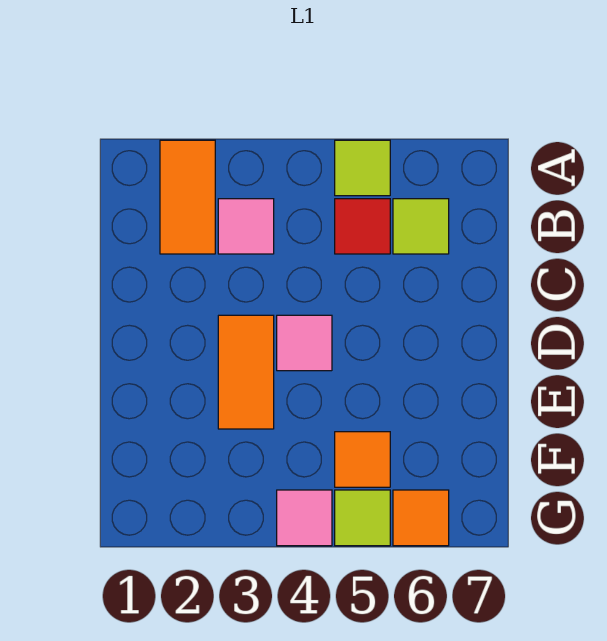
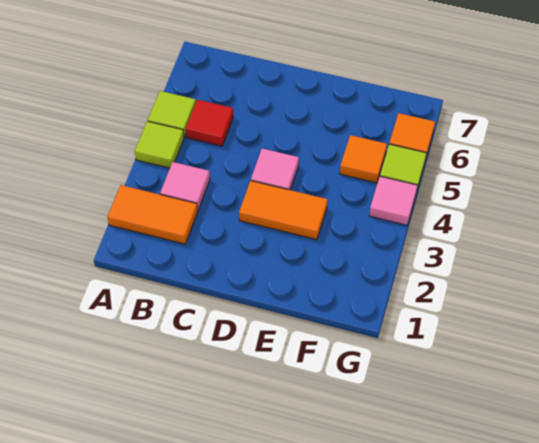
lime 1x1 tile [393,199,449,254] -> lime 1x1 tile moved to [135,121,184,168]

